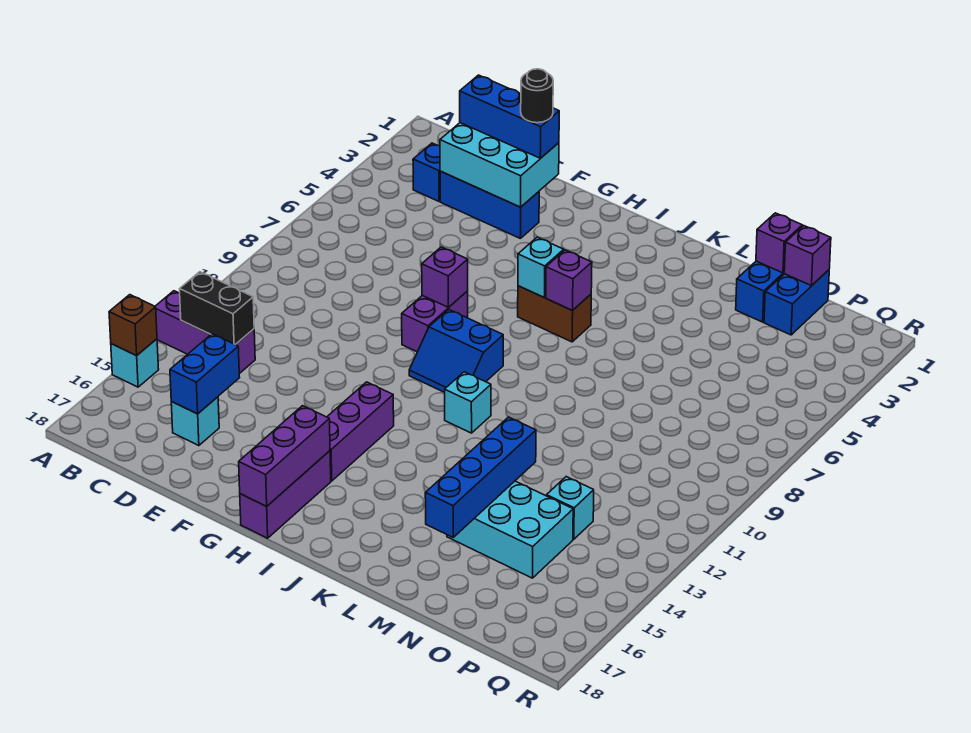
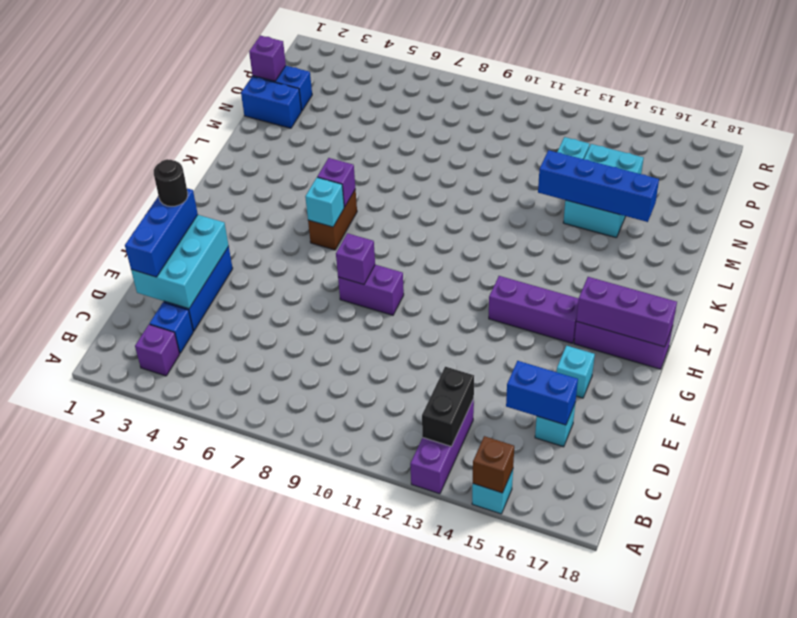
blue 2x2 slope [409,310,503,392] -> none
cyan 1x1 brick [445,372,491,433] -> cyan 1x1 brick moved to [557,346,595,398]
purple 1x1 brick [756,213,802,273] -> purple 1x1 brick moved to [135,324,180,376]

